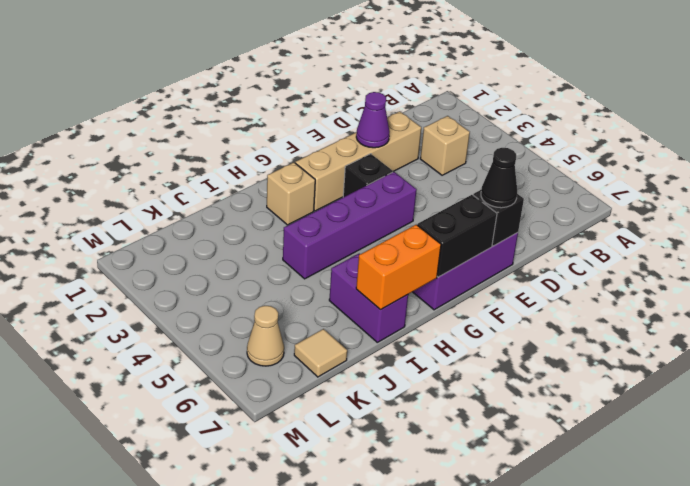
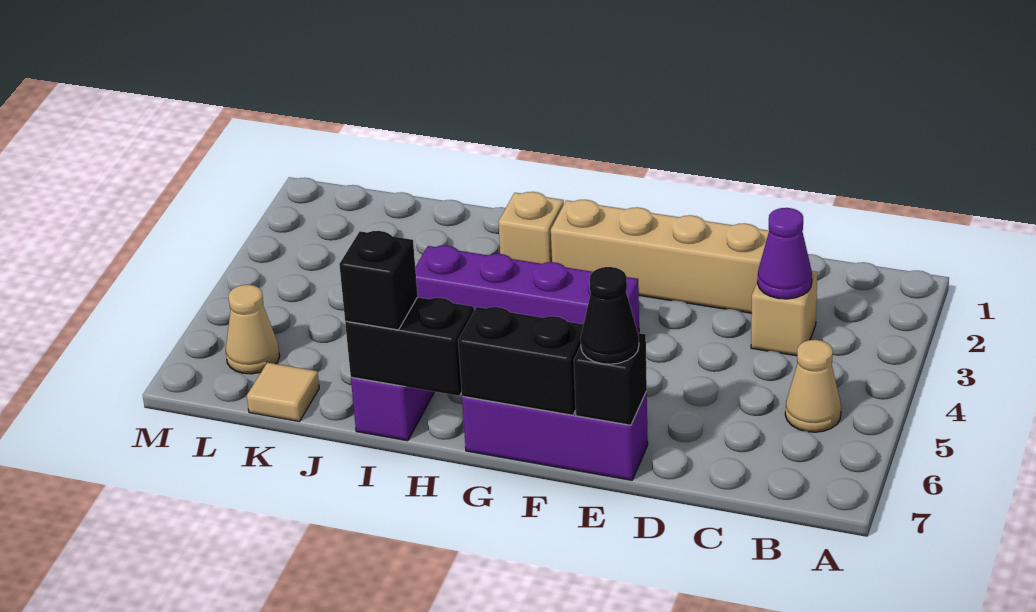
none -> tan 1x1 cone [785,340,841,432]
purple 1x1 cone [356,92,390,148] -> purple 1x1 cone moved to [758,208,812,299]
black 1x1 brick [343,154,393,197] -> black 1x1 brick moved to [339,231,418,330]
orange 1x2 brick [356,225,441,309] -> black 1x2 brick [345,297,474,396]

